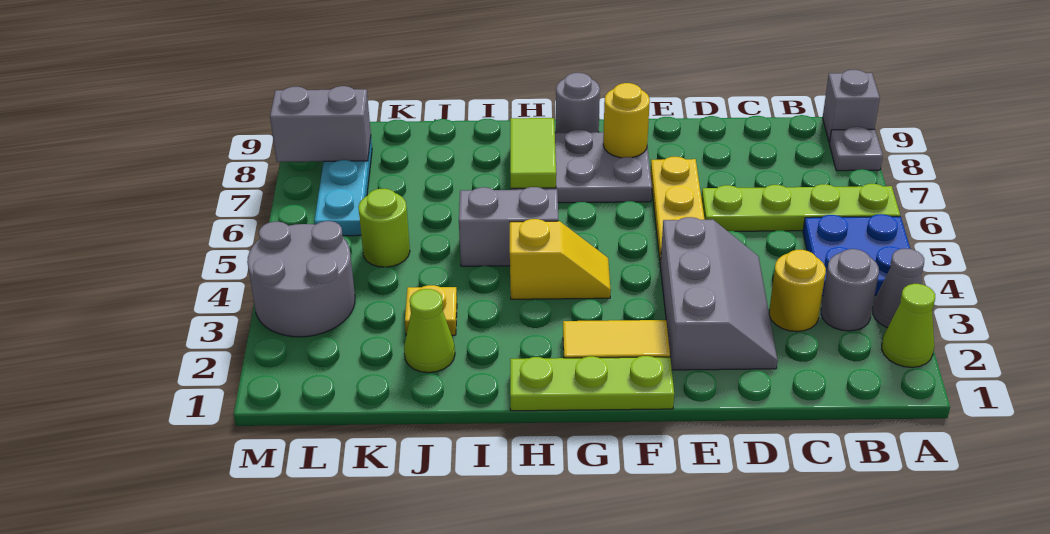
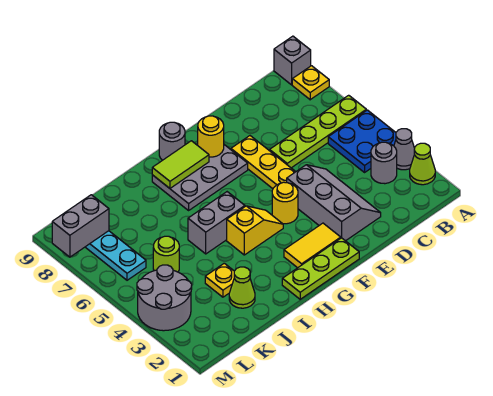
grey 1x1 plate [829,127,883,171] -> yellow 1x1 plate [292,66,329,100]
yellow 1x1 round brick [769,250,826,332] -> yellow 1x1 round brick moved to [272,182,298,224]
lime 1x2 tile [510,118,556,188] -> lime 1x2 tile turned to [152,141,209,188]

